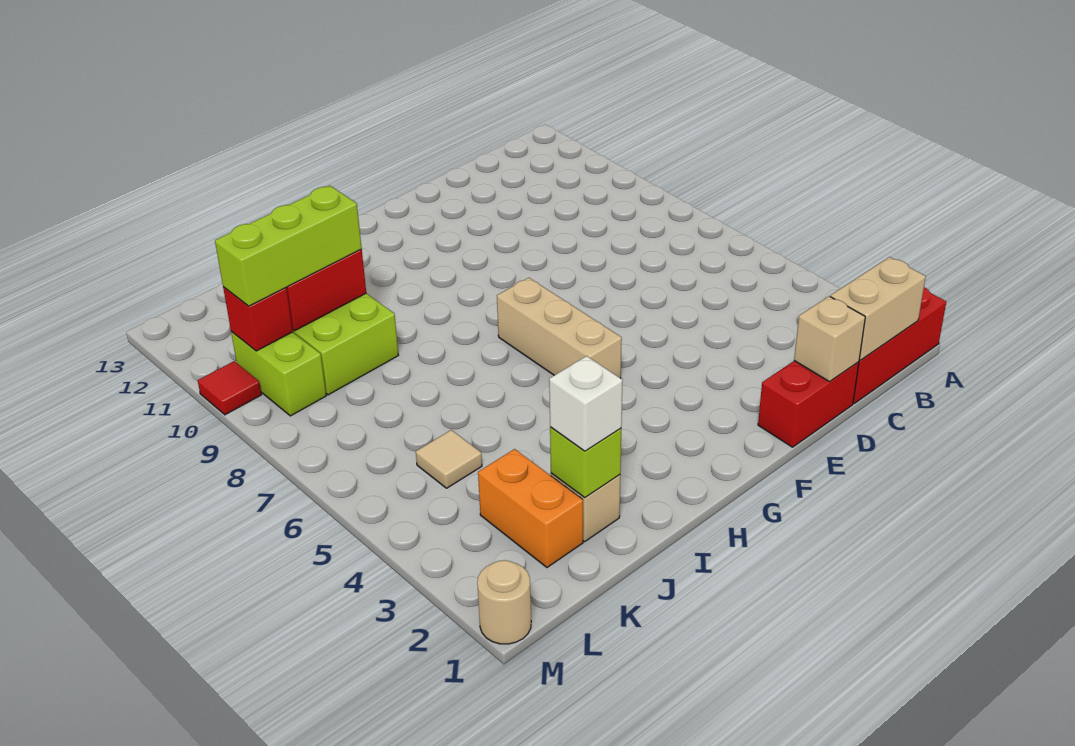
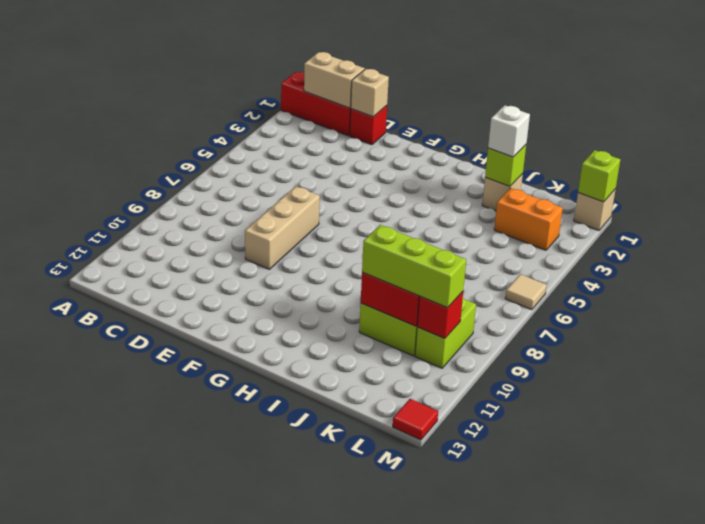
red 1x2 brick [758,361,859,447] -> red 1x1 brick [350,106,387,145]
tan 1x3 brick [497,278,622,378] -> tan 1x3 brick moved to [245,186,320,269]
orange 1x2 brick [478,449,583,567] -> orange 1x2 brick turned to [494,188,563,250]
tan 1x1 tile [416,430,482,488] -> tan 1x1 tile moved to [505,274,547,310]
tan 1x1 round brick [477,560,531,644] -> tan 1x1 brick [574,189,616,230]
none -> lime 1x1 brick [578,150,620,202]
red 1x1 tile [198,361,262,415] -> red 1x1 tile moved to [393,399,438,440]

